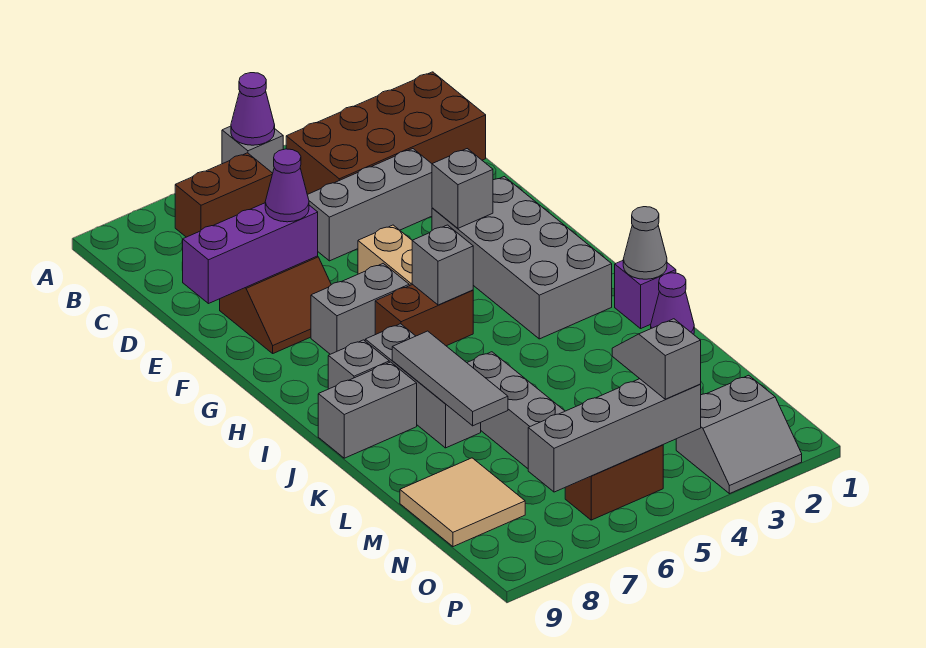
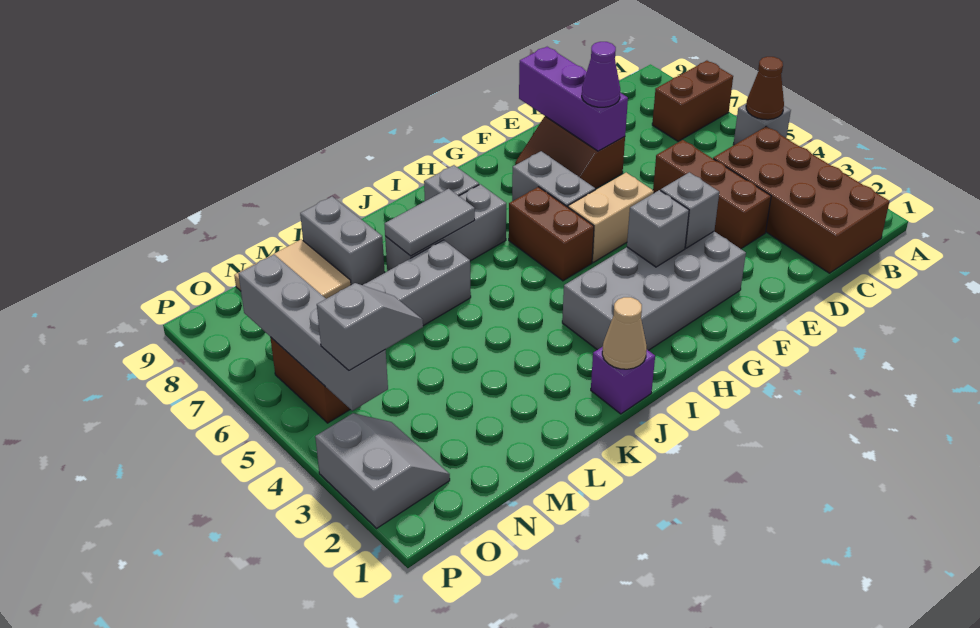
purple 1x1 cone [231,73,275,145] -> brown 1x1 cone [746,57,784,120]
brown 1x2 brick [175,153,273,237] -> brown 1x2 brick turned to [652,61,733,141]
grey 1x3 brick [308,149,432,261] -> brown 1x3 brick [653,140,771,249]
grey 1x1 brick [412,225,473,305] -> grey 1x1 brick moved to [627,190,689,267]
grey 1x1 cone [623,207,667,279] -> tan 1x1 cone [602,297,647,369]
grey 1x3 tile [392,331,508,426] -> grey 1x2 tile [385,189,475,256]
grey 1x2 brick [318,362,417,458] -> grey 1x2 brick moved to [300,197,385,285]
purple 1x1 cone [651,273,694,334] -> none
grey 2x2 slope [676,375,802,494] -> grey 2x2 slope turned to [315,413,450,528]

